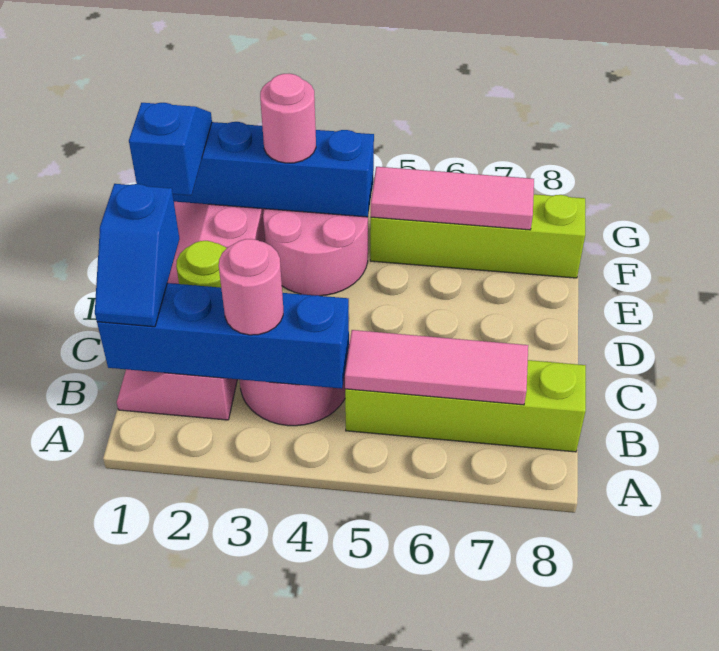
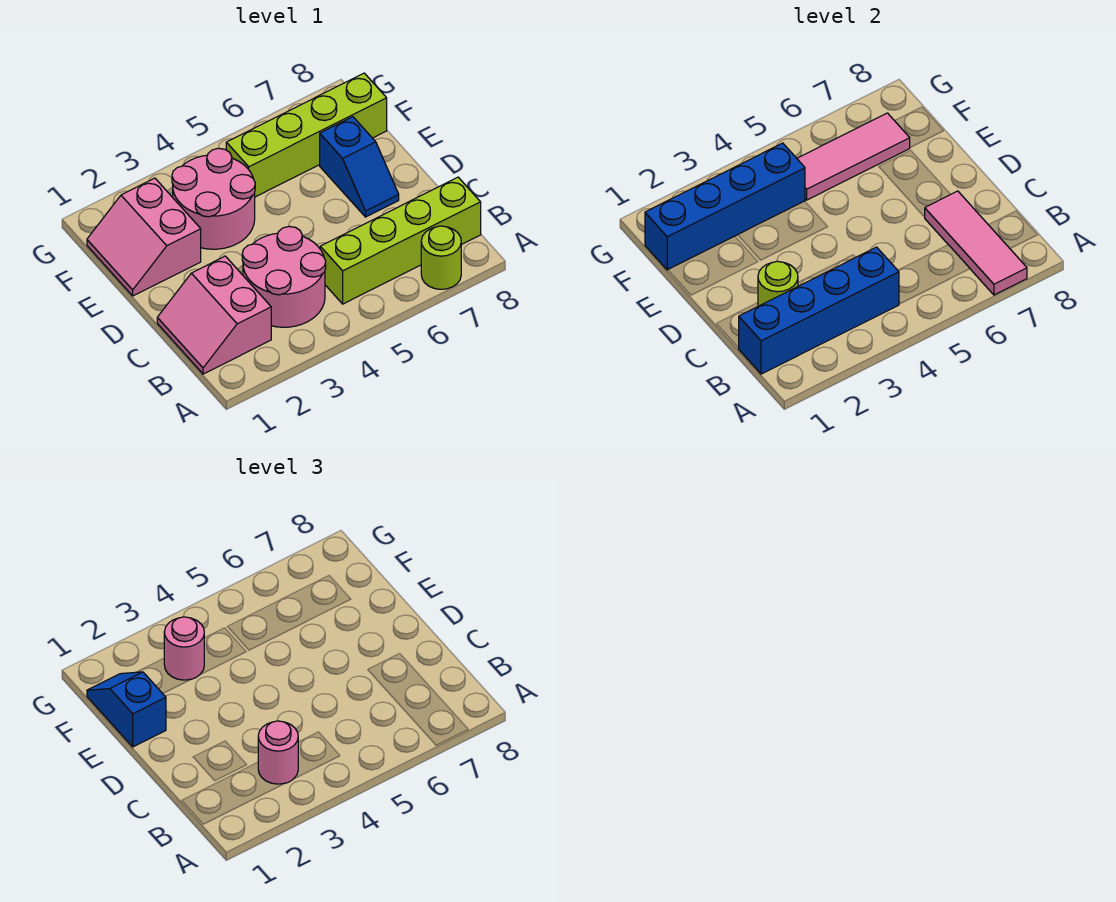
none -> lime 1x1 round brick [421,226,461,289]
blue 1x2 slope [95,184,179,327] -> blue 1x2 slope moved to [320,117,399,217]
pink 1x3 tile [345,330,528,405] -> pink 1x3 tile turned to [925,191,1027,295]

